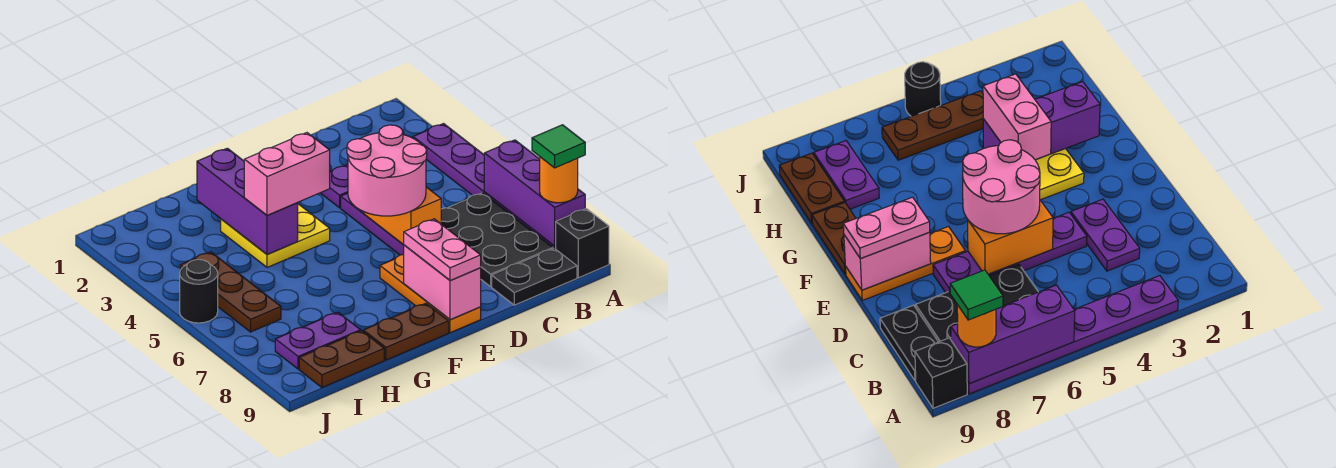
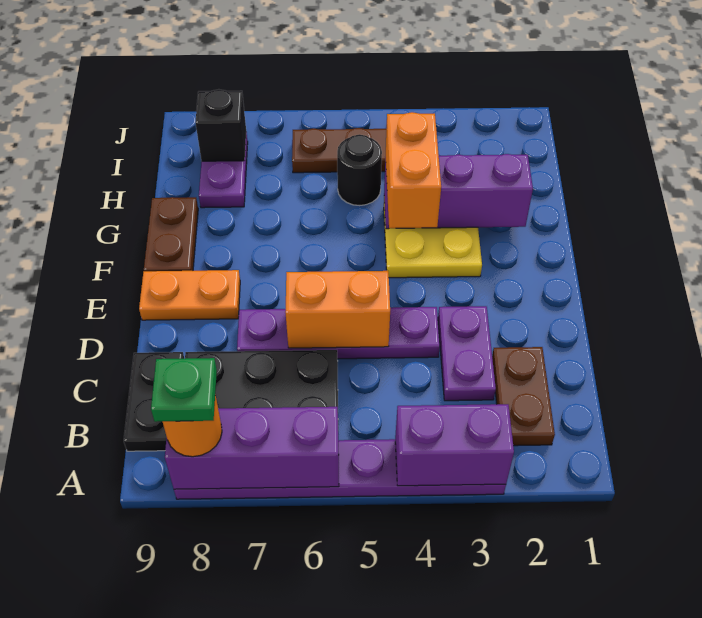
none -> purple 1x2 brick [395,404,514,486]
green 1x1 tile [532,125,585,168] -> green 1x1 plate [151,358,217,422]
black 1x1 brick [556,209,609,278] -> black 1x1 brick moved to [195,89,246,161]
pink 2x2 round brick [347,125,427,216] -> none
orange 1x3 plate [380,254,481,333] -> orange 1x2 plate [139,270,240,320]
pink 1x2 brick [404,245,481,320] -> none
pink 1x2 plate [404,219,481,280] -> none
pink 1x2 brick [244,133,330,215] -> orange 1x2 brick [386,112,441,228]
brown 1x2 plate [299,331,384,387] -> brown 1x2 plate moved to [492,347,555,446]
black 1x1 round brick [180,260,218,323] -> black 1x1 round brick moved to [337,134,382,206]

